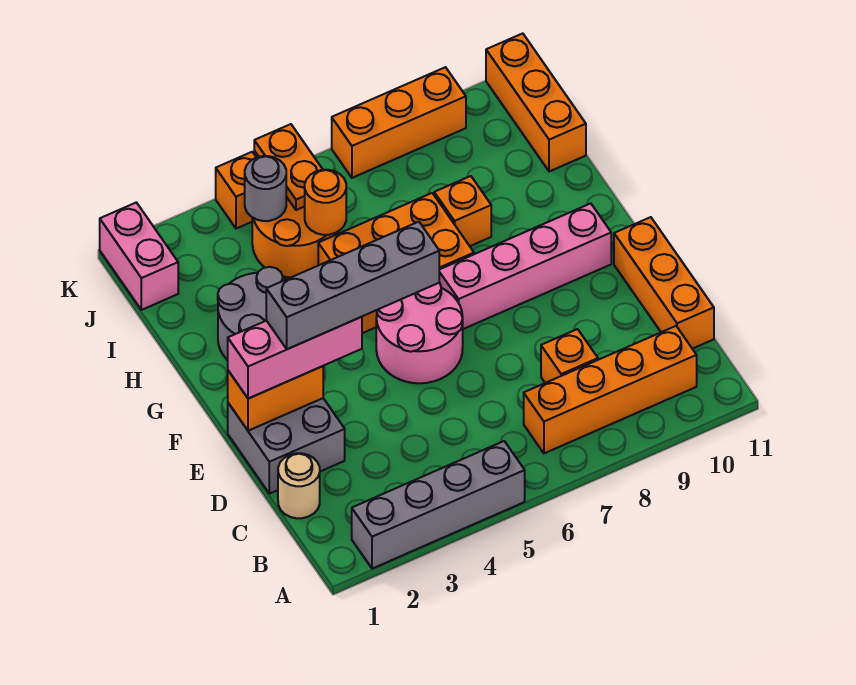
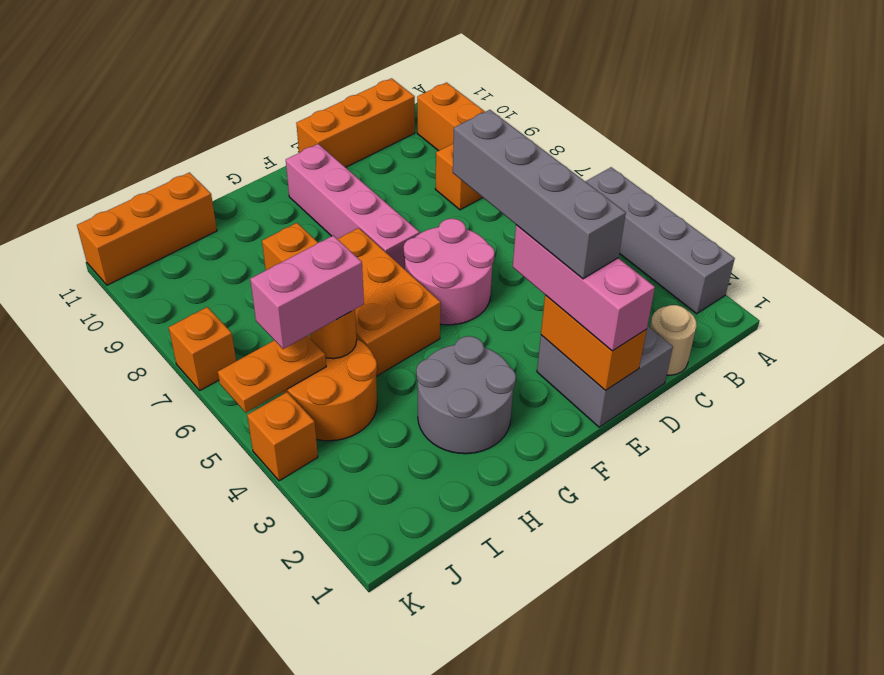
pink 1x2 brick [100,202,178,310] -> pink 1x2 brick moved to [250,236,364,349]
grey 1x1 round brick [245,156,286,221] -> none
orange 1x3 brick [332,67,466,178] -> orange 1x1 brick [169,307,236,390]

